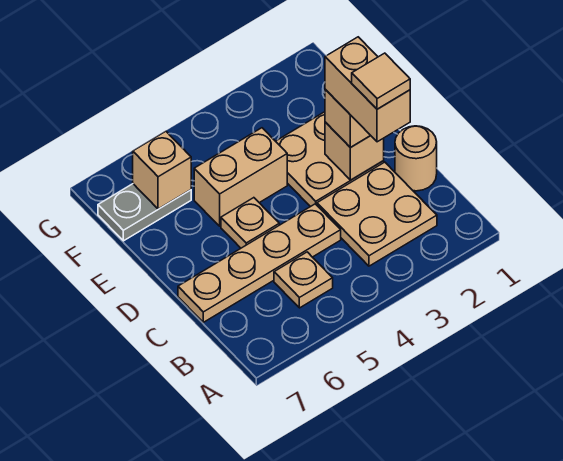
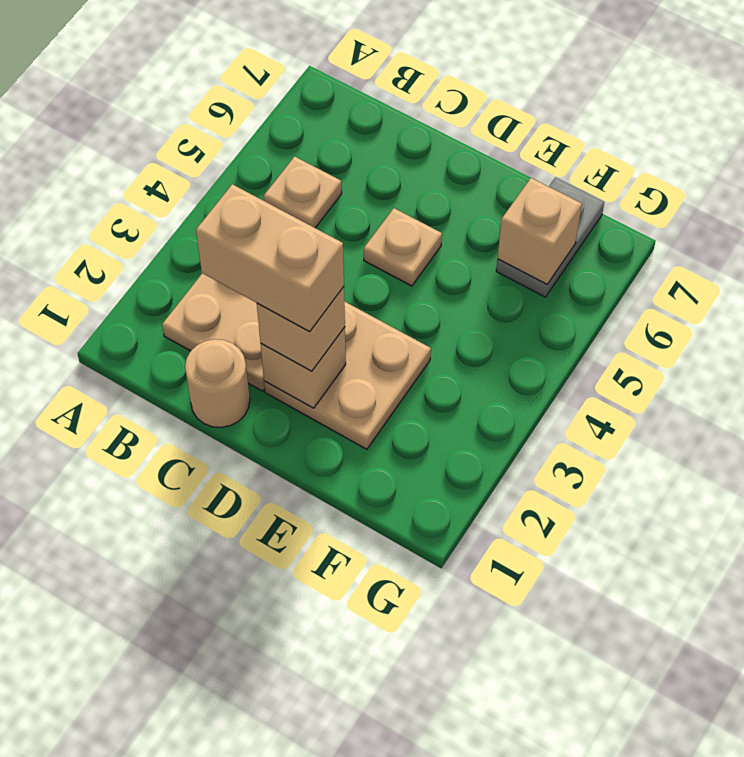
tan 1x1 tile [352,53,410,109] -> none
tan 1x4 plate [178,204,341,322] -> none
tan 1x2 brick [194,128,287,226] -> none

